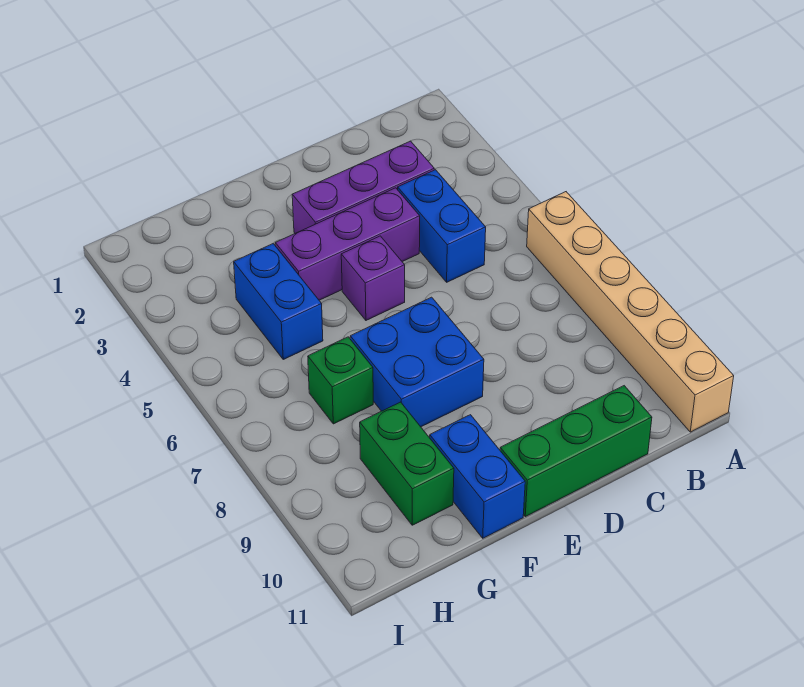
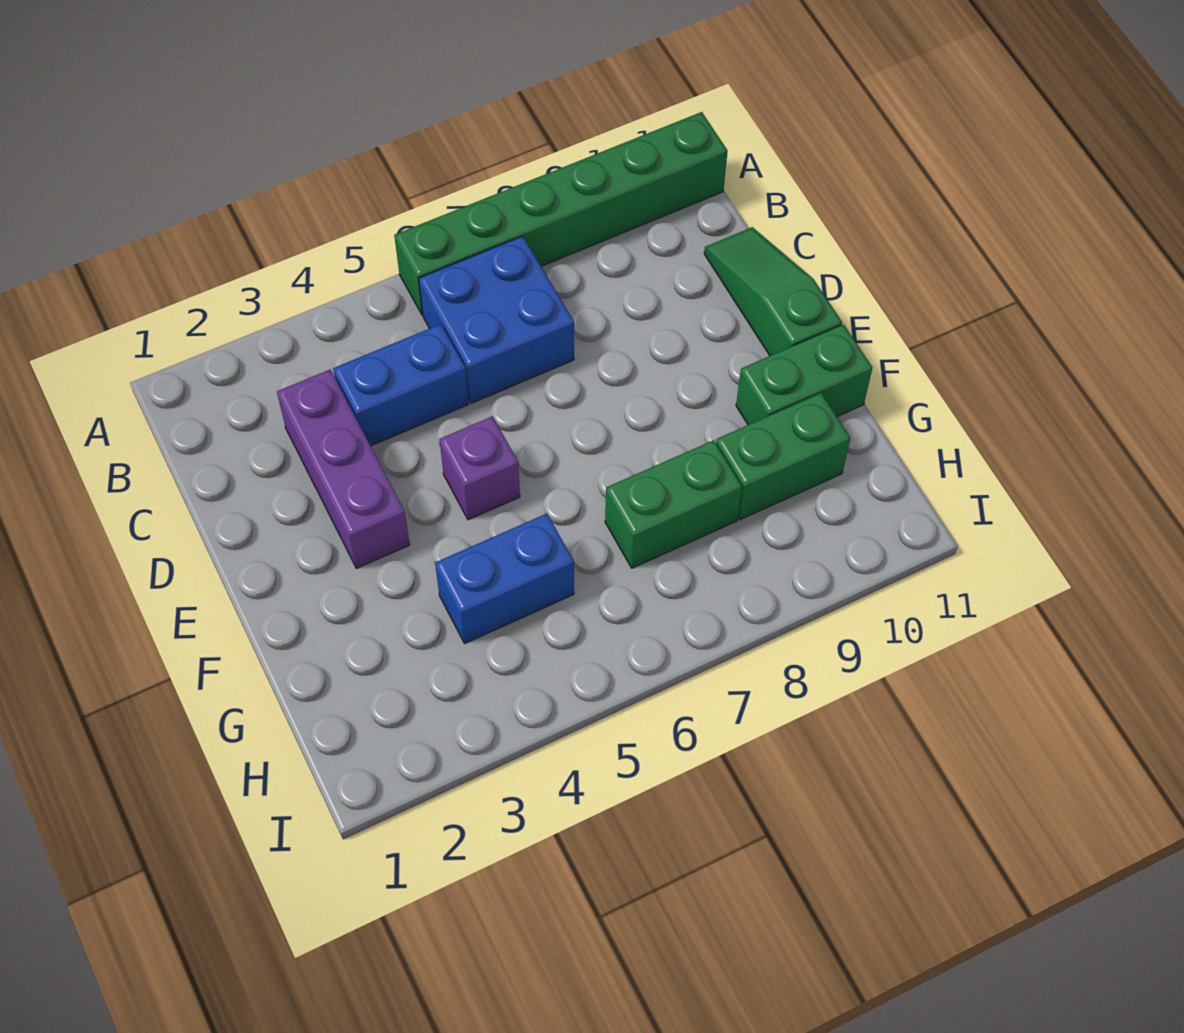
tan 1x6 brick [527,192,734,432] -> green 1x6 brick [394,112,727,315]
green 1x3 brick [500,386,652,517] -> green 1x3 slope [704,227,842,356]
purple 1x3 brick [275,188,420,300] -> none
blue 2x2 brick [350,297,484,427] -> blue 2x2 brick moved to [419,236,574,403]
blue 1x2 brick [430,415,525,538] -> green 1x2 brick [736,324,872,425]
green 1x1 brick [308,337,373,424] -> green 1x2 brick [605,440,742,568]

